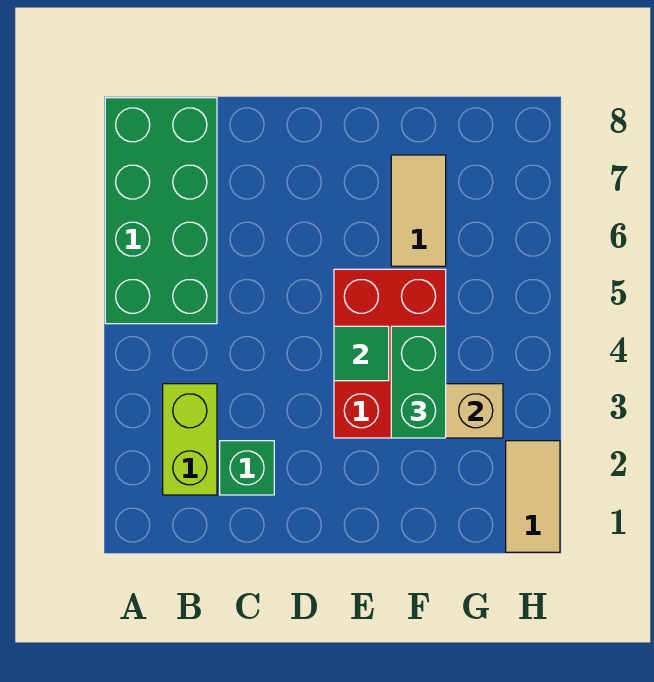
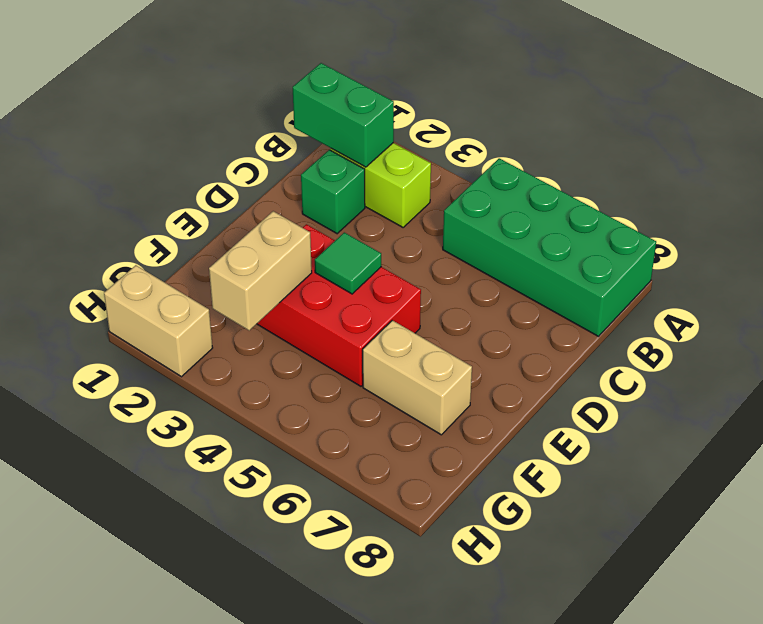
green 1x2 brick [391,326,446,438] -> green 1x2 brick moved to [293,63,394,167]
tan 1x2 tile [391,155,446,266] -> tan 1x2 brick [363,320,472,435]
tan 1x2 tile [506,441,560,552] -> tan 1x2 brick [104,265,213,377]

